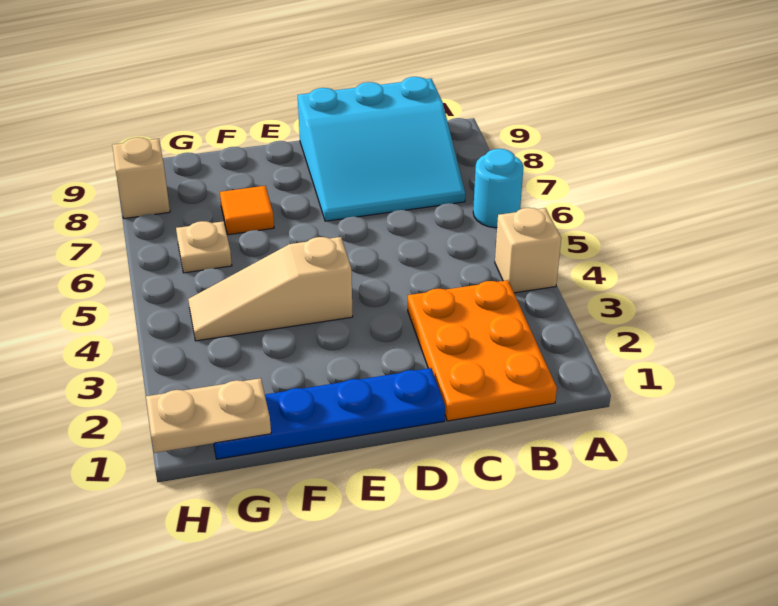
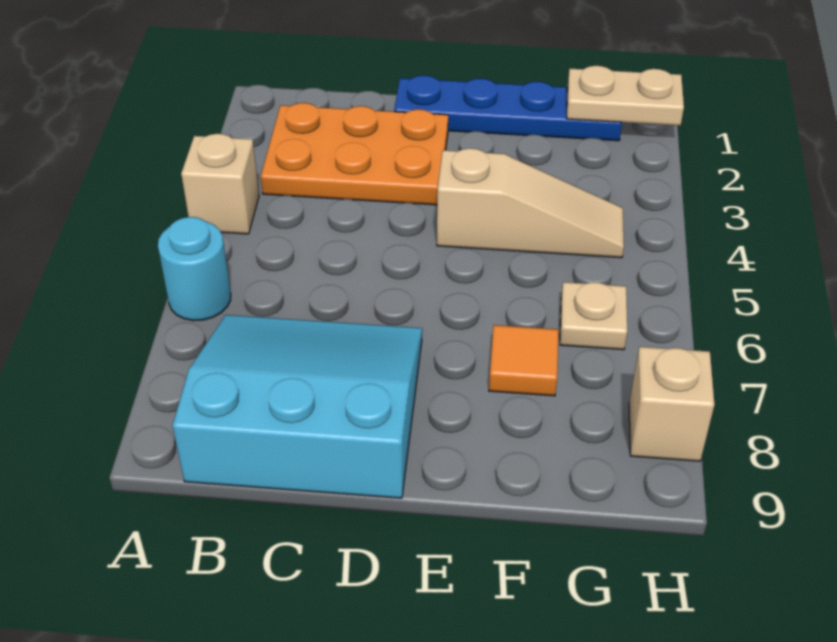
orange 2x3 plate [408,280,557,421] -> orange 2x3 plate turned to [261,103,448,205]

